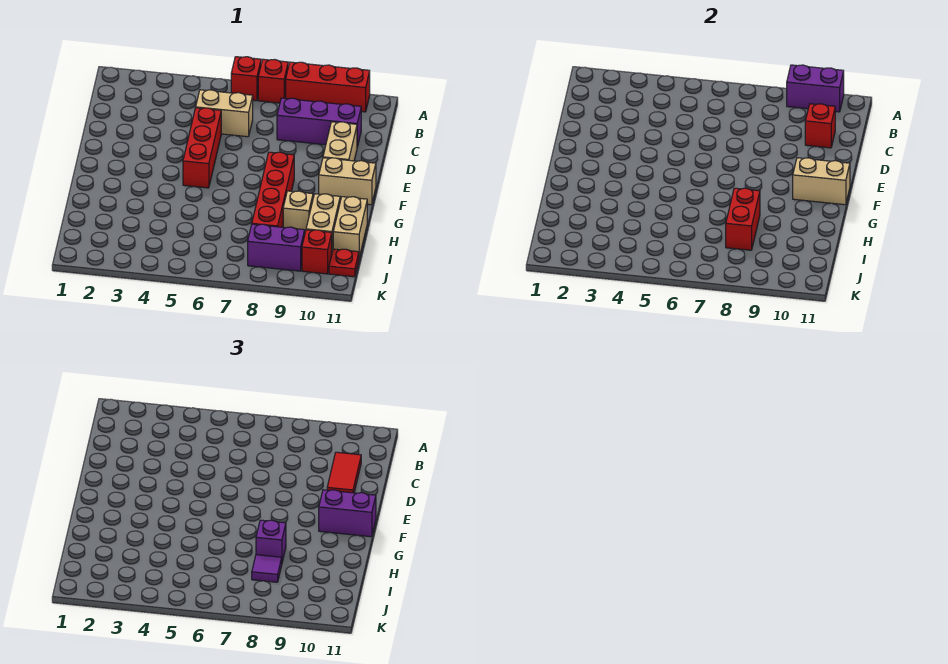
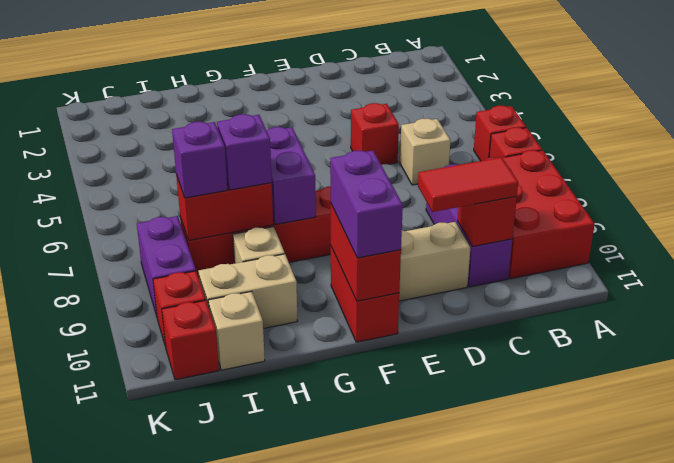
red 1x3 brick [286,62,370,112] -> red 2x3 brick [484,150,594,279]
purple 1x2 brick [787,65,844,112] -> purple 1x2 brick moved to [267,127,316,224]
tan 1x2 brick [196,90,253,137] -> tan 1x1 brick [400,118,450,185]
red 1x3 brick [183,108,221,188] -> red 1x1 brick [351,103,399,165]
tan 1x2 brick [319,158,376,205] -> red 1x2 brick [331,247,399,342]
tan 1x2 brick [793,158,850,205] -> red 1x2 brick [331,204,401,301]
tan 1x2 brick [333,197,367,257] -> tan 1x1 brick [208,291,265,370]
purple 1x1 tile [252,555,282,582] -> purple 1x1 brick [172,122,227,198]
red 1x1 plate [329,249,359,277] -> red 1x1 brick [162,300,219,380]

